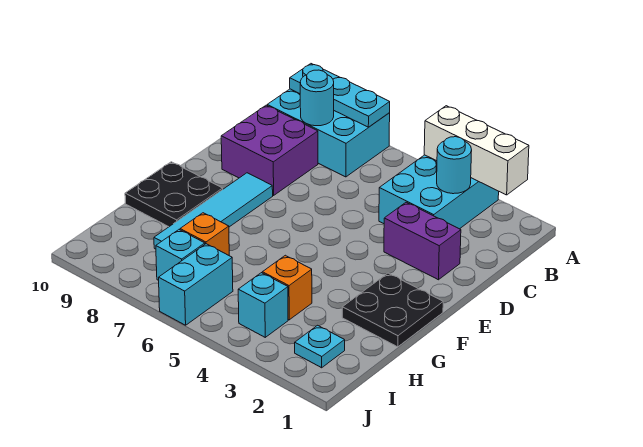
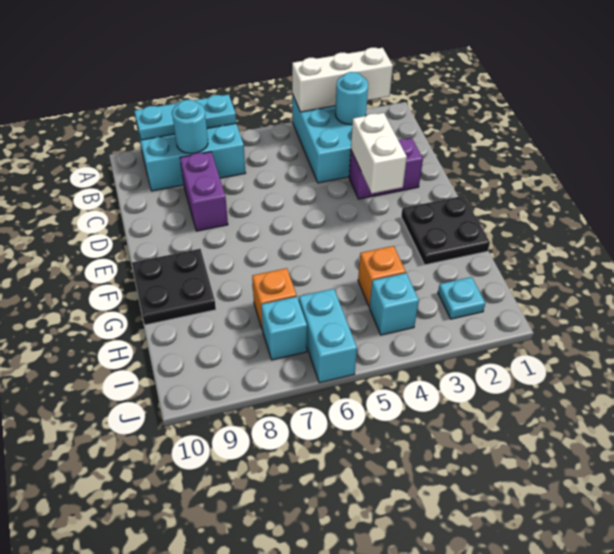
purple 2x2 brick [221,105,318,195] -> purple 1x2 brick [180,152,228,231]
none -> white 1x2 brick [351,113,407,193]
cyan 1x4 tile [154,173,273,249] -> none

